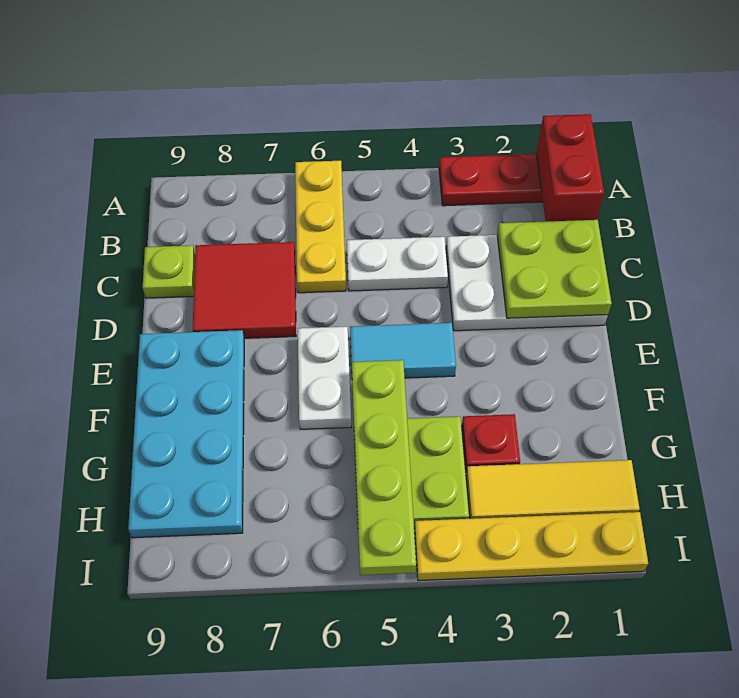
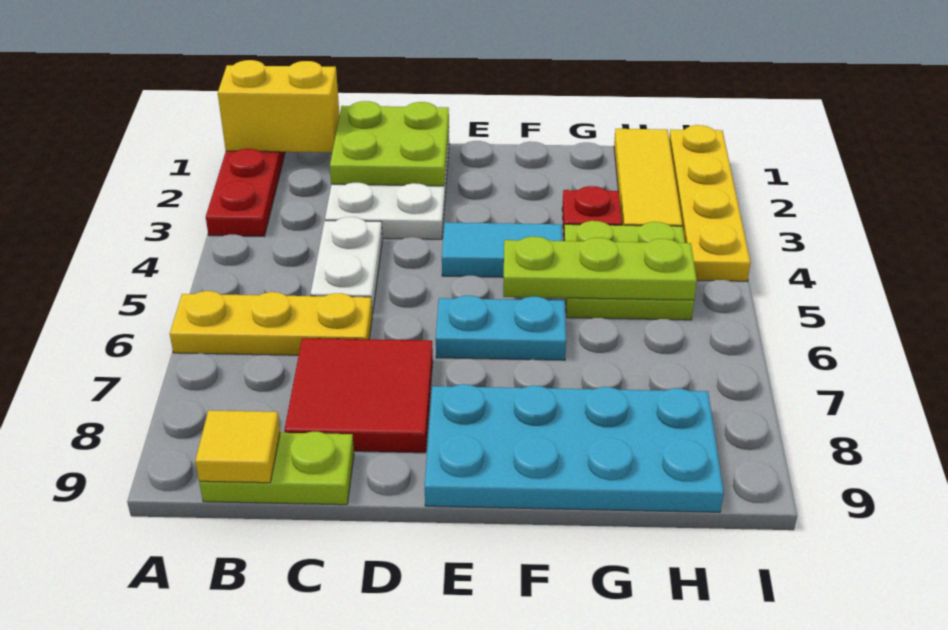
red 1x2 brick [536,114,604,221] -> yellow 1x2 brick [218,60,340,152]
none -> yellow 1x1 tile [195,410,280,483]
lime 1x1 plate [143,245,195,298] -> lime 1x2 plate [199,432,354,505]
cyan 1x2 tile [350,323,456,378] -> cyan 1x2 tile turned to [442,222,562,277]
white 1x2 plate [298,327,351,429] -> cyan 1x2 plate [436,295,566,360]
lime 1x4 plate [352,360,416,575] -> lime 1x3 plate [503,237,697,300]

